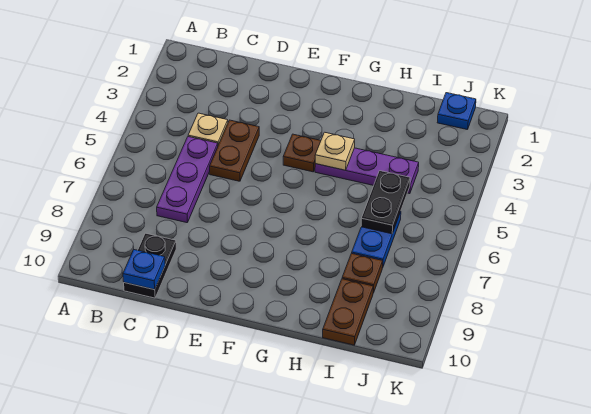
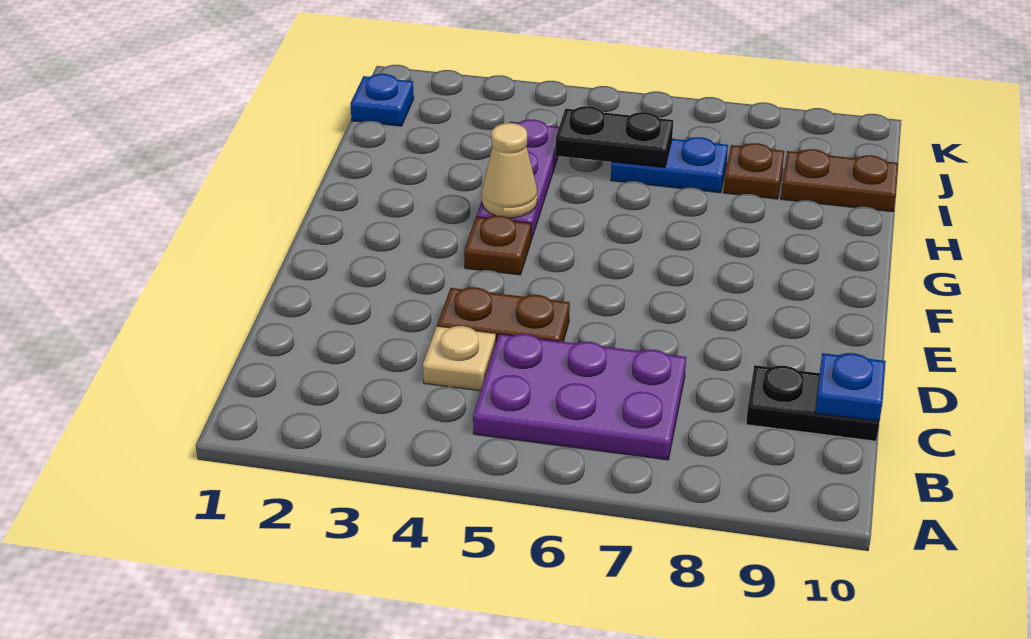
purple 1x3 plate [157,137,218,223] -> purple 2x3 plate [473,334,686,460]
tan 1x1 plate [315,132,355,170] -> tan 1x1 cone [482,123,537,218]

